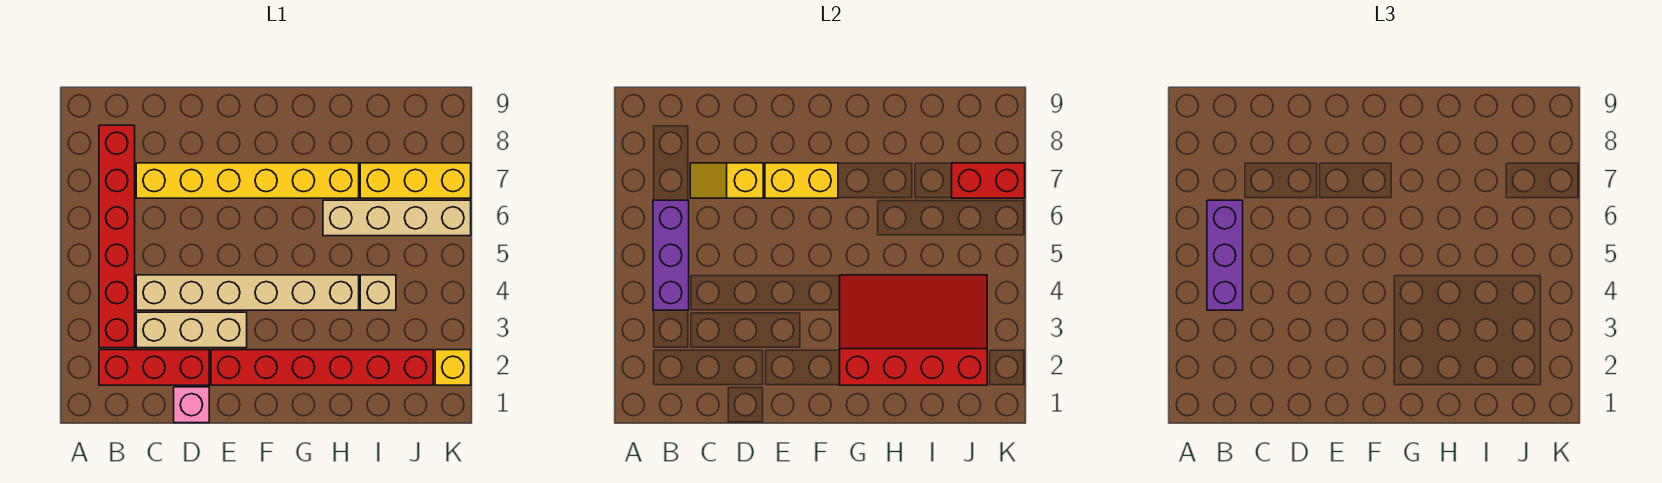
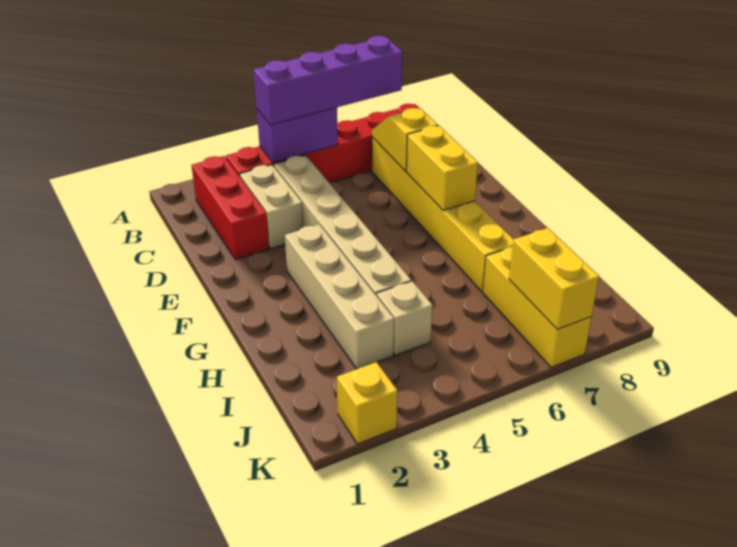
purple 1x3 brick [653,200,689,310] -> purple 1x2 brick [257,108,338,163]
purple 1x3 brick [1207,200,1243,310] -> purple 1x4 brick [254,36,403,125]
tan 1x3 brick [136,312,247,348] -> tan 1x2 brick [240,165,303,249]
pink 1x1 brick [174,387,209,423] -> none
red 1x6 brick [211,350,433,385] -> none
red 3x4 slope [840,275,987,385] -> none
tan 1x4 brick [323,200,471,236] -> tan 1x4 brick moved to [285,224,394,369]
red 1x2 brick [952,163,1025,198] -> yellow 1x2 brick [509,228,599,329]

